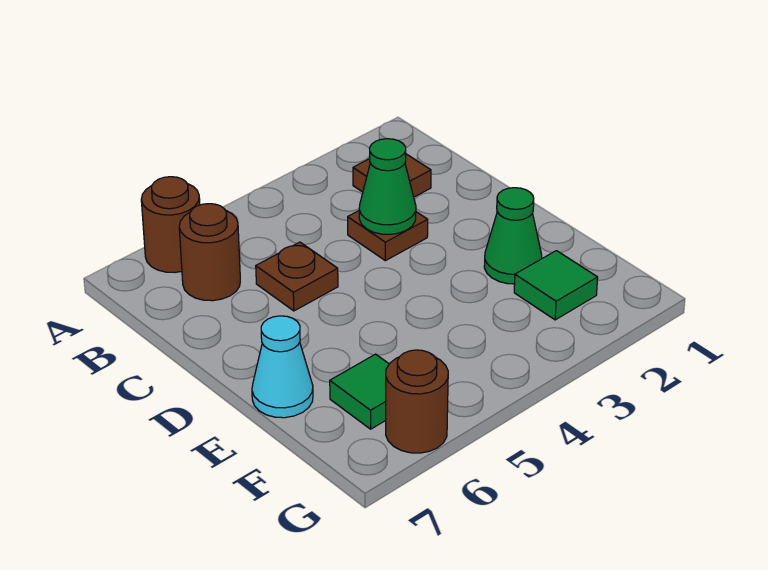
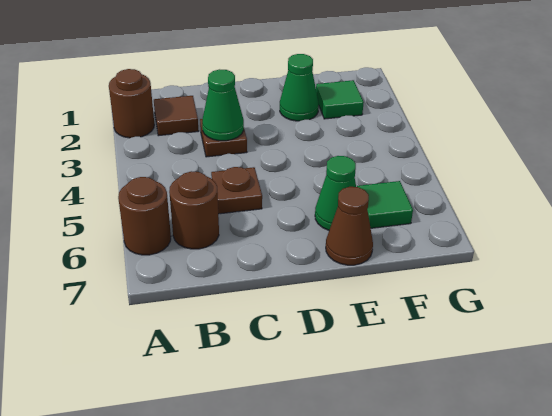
none -> green 1x1 cone [315,156,356,230]
cyan 1x1 cone [252,316,313,418] -> brown 1x1 cone [326,187,373,265]
brown 1x1 round brick [386,350,448,453] -> brown 1x1 round brick moved to [109,69,154,138]

